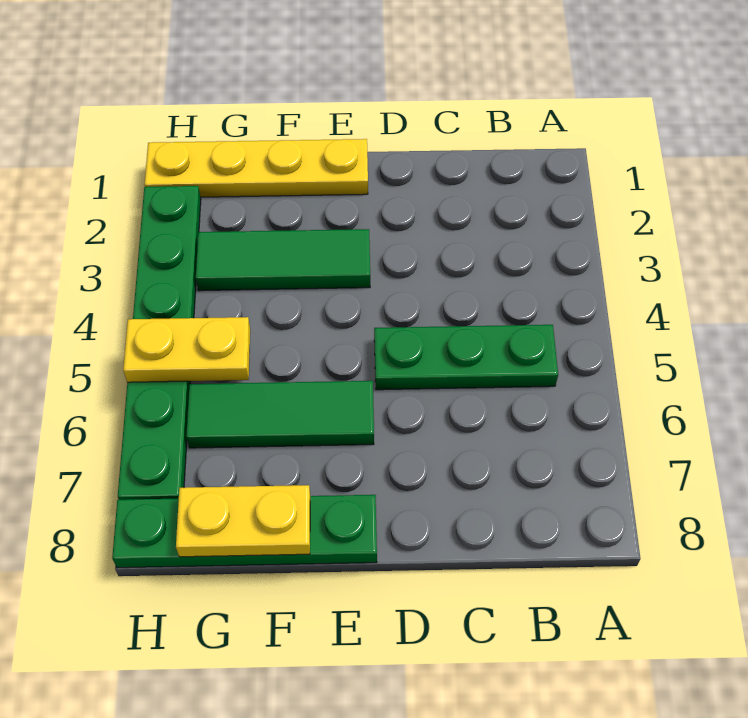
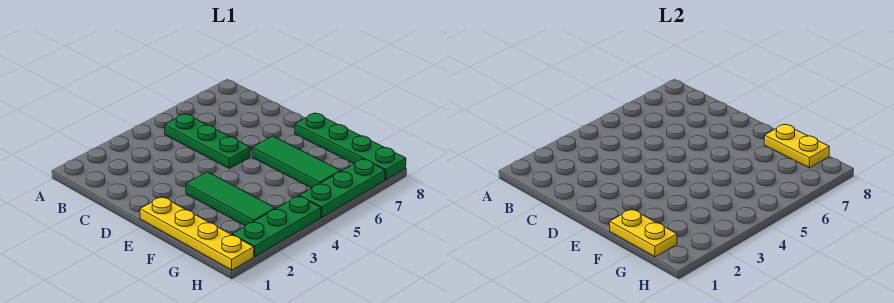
yellow 1x2 plate [123,317,250,382] -> yellow 1x2 plate moved to [610,209,677,257]

